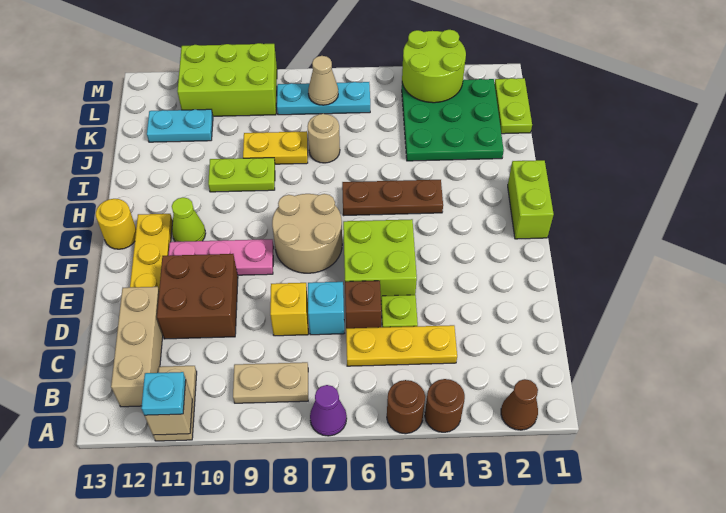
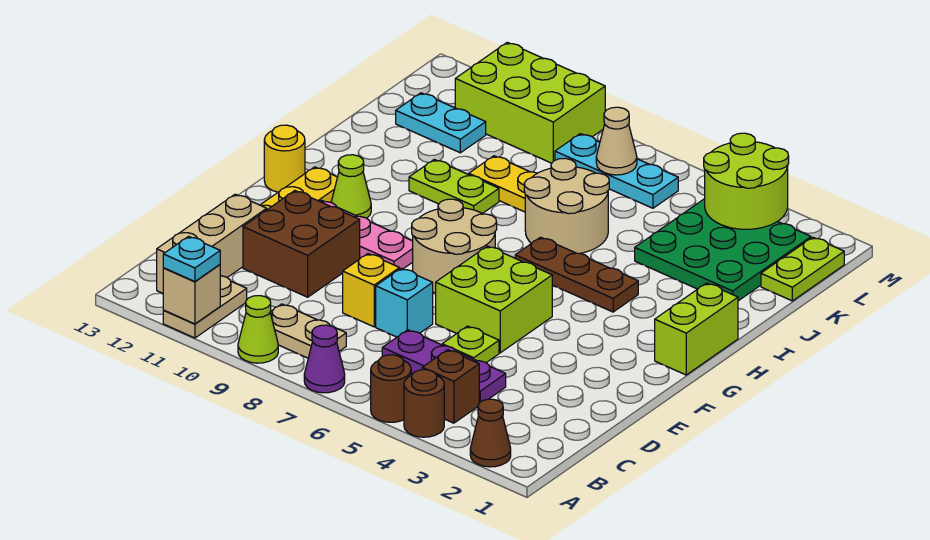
none -> lime 1x1 cone [238,296,278,363]
yellow 1x3 plate [346,325,457,366] -> purple 1x3 plate [382,330,506,403]
brown 1x1 brick [345,281,381,328] -> brown 1x1 brick moved to [422,350,479,423]
tan 1x1 round brick [308,114,340,163] -> tan 2x2 round brick [524,158,609,254]

